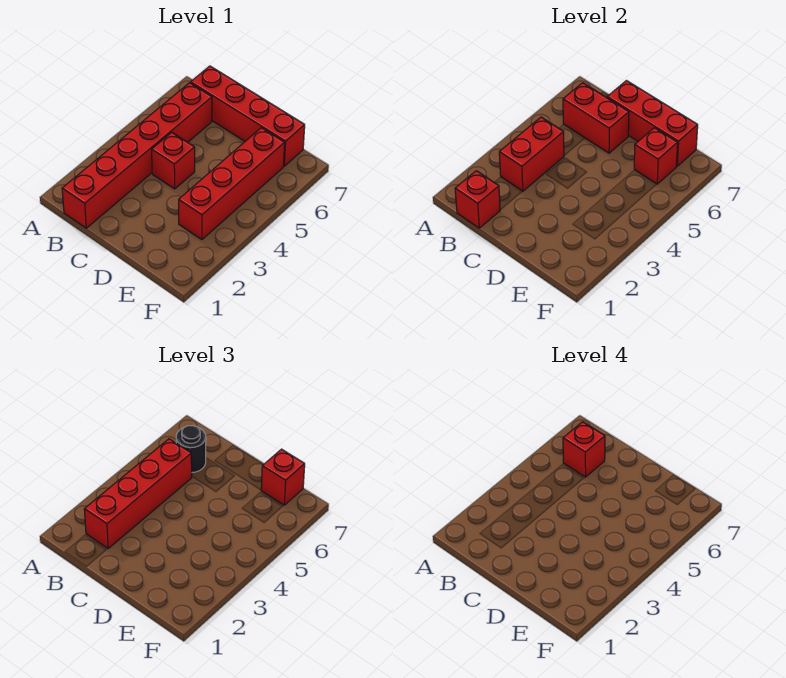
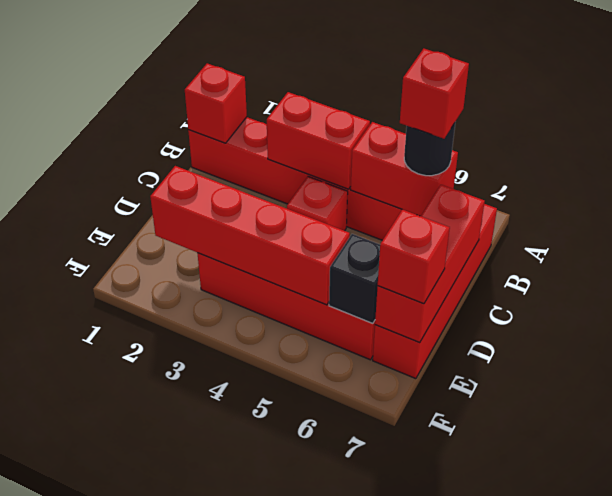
red 1x4 brick [84,439,192,548] -> red 1x4 brick moved to [150,166,350,305]
red 1x2 brick [563,83,629,153] -> red 1x2 brick turned to [351,122,458,216]
red 1x1 brick [634,128,678,184] -> black 1x1 brick [329,234,380,323]

